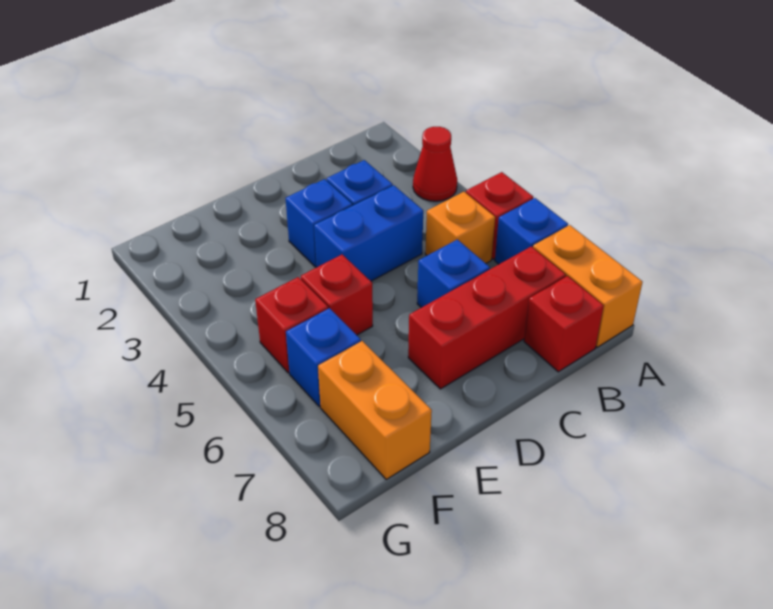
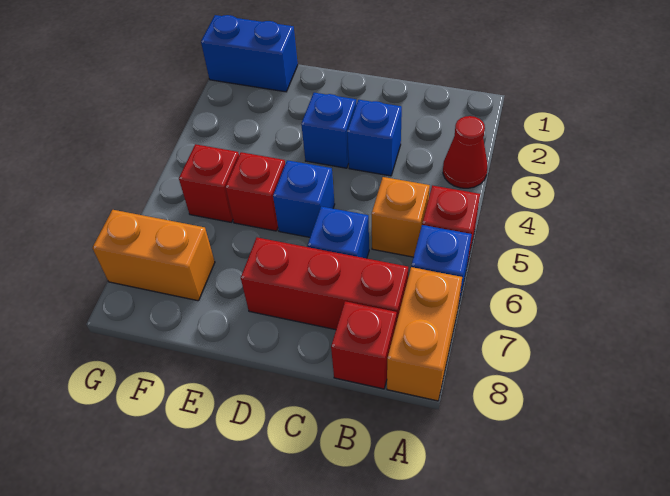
blue 1x2 brick [314,185,423,281] -> blue 1x2 brick moved to [201,15,298,92]
blue 1x1 brick [286,308,361,407] -> blue 1x1 brick moved to [273,160,335,237]
orange 1x2 brick [318,341,432,479] -> orange 1x2 brick turned to [92,210,215,301]

